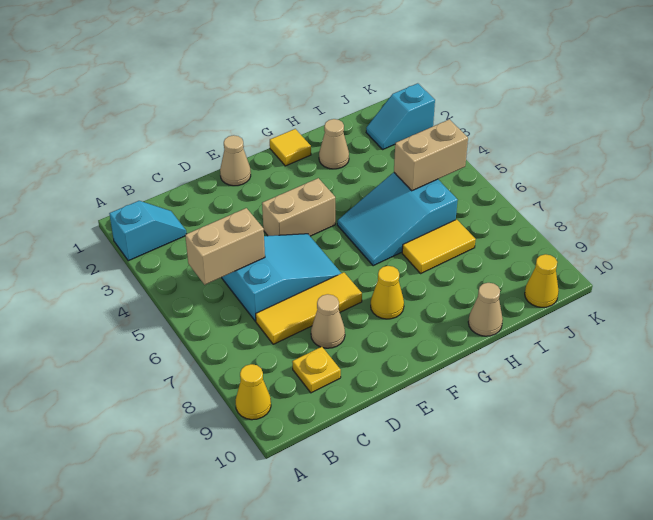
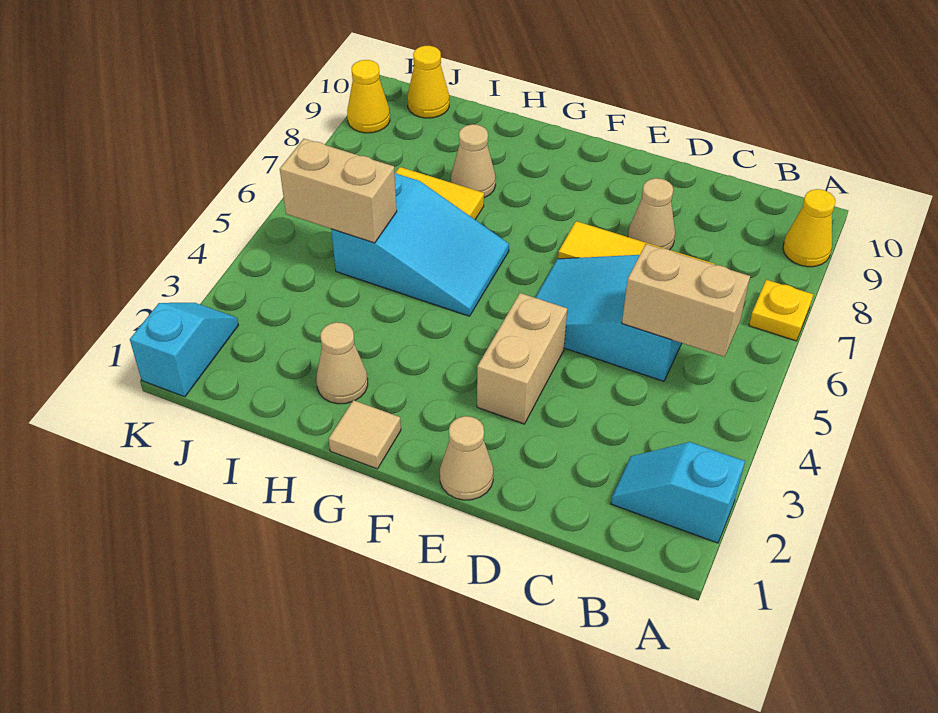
yellow 1x1 plate [292,347,341,393] -> yellow 1x1 plate moved to [749,280,813,341]
tan 1x2 brick [262,178,335,236] -> tan 1x2 brick turned to [477,293,567,424]
yellow 1x1 cone [371,266,404,319] -> yellow 1x1 cone moved to [347,60,390,133]
yellow 1x1 tile [270,129,311,166] -> tan 1x1 tile [329,400,401,469]
tan 1x1 cone [468,283,503,336] -> tan 1x1 cone moved to [451,124,496,198]
cyan 1x2 slope [366,83,435,149] -> cyan 1x2 slope turned to [130,303,238,397]

